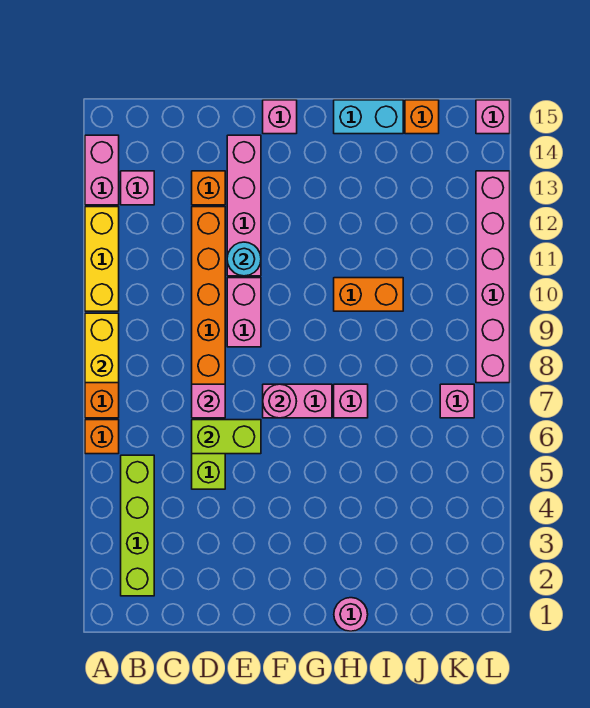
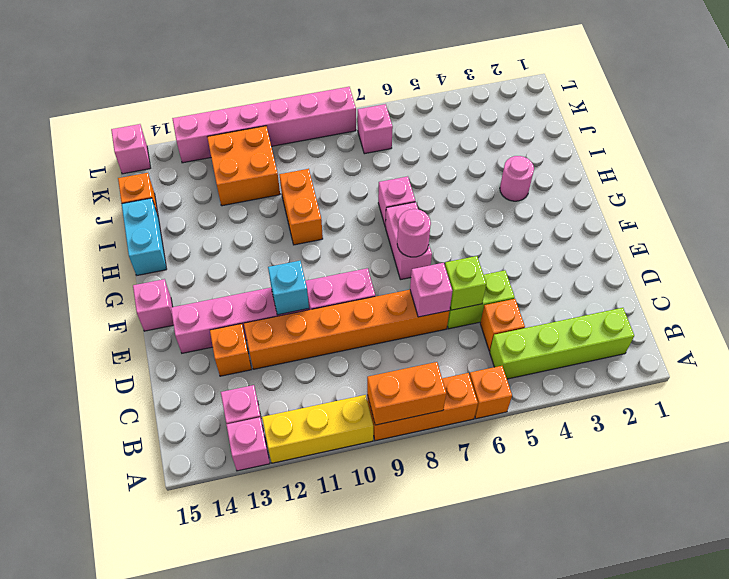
yellow 1x2 brick [85,313,119,383] -> orange 1x2 brick [367,362,446,425]
pink 1x2 brick [85,135,119,205] -> pink 1x1 brick [226,417,270,471]
none -> orange 1x1 brick [480,299,525,351]
lime 1x2 brick [192,420,261,454] -> lime 1x1 brick [445,256,486,310]
cyan 1x1 round brick [227,242,261,276] -> cyan 1x1 brick [268,261,309,315]
pink 1x1 round brick [334,598,368,631] -> pink 1x1 round brick moved to [500,156,534,201]
none -> orange 2x2 brick [207,126,280,206]

